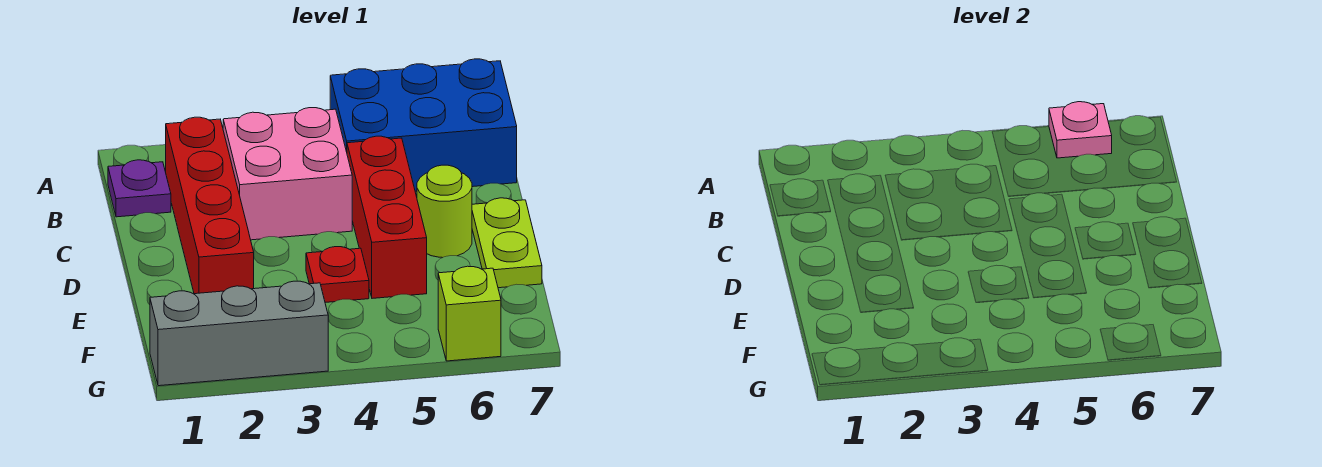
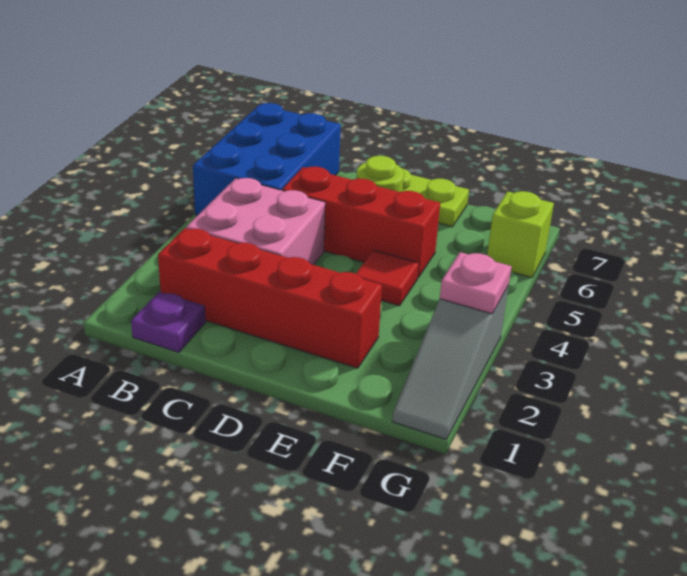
pink 1x1 plate [1049,102,1112,158] -> pink 1x1 plate moved to [440,252,512,314]
red 1x1 plate [306,247,369,302] -> red 1x1 tile [356,250,419,306]
grey 1x3 brick [150,281,328,386] -> grey 1x3 slope [392,286,509,440]

